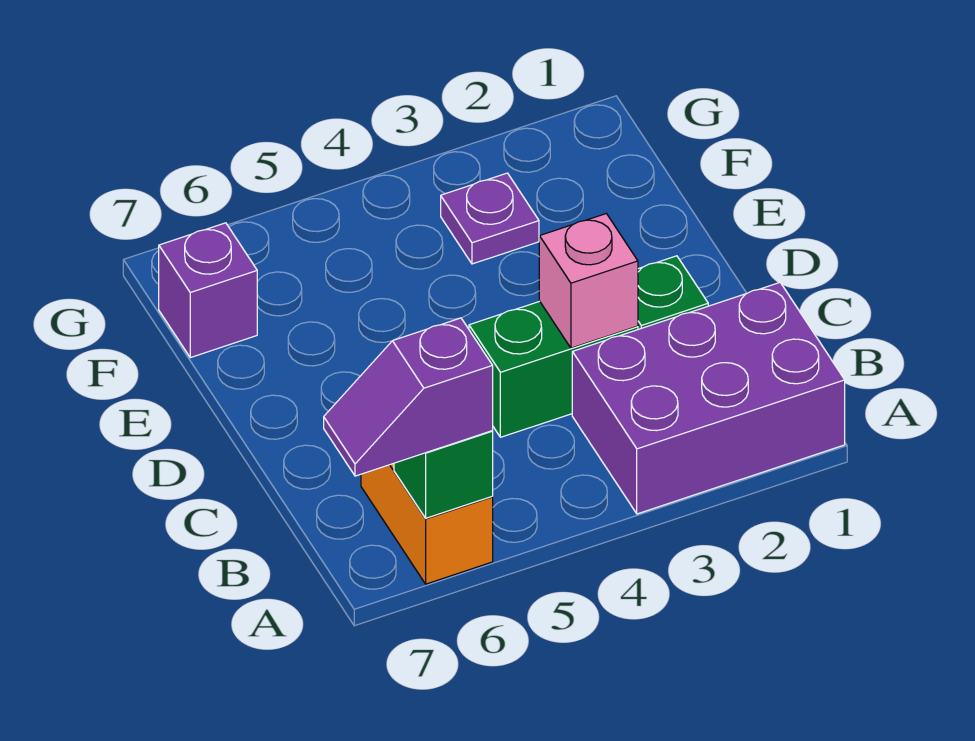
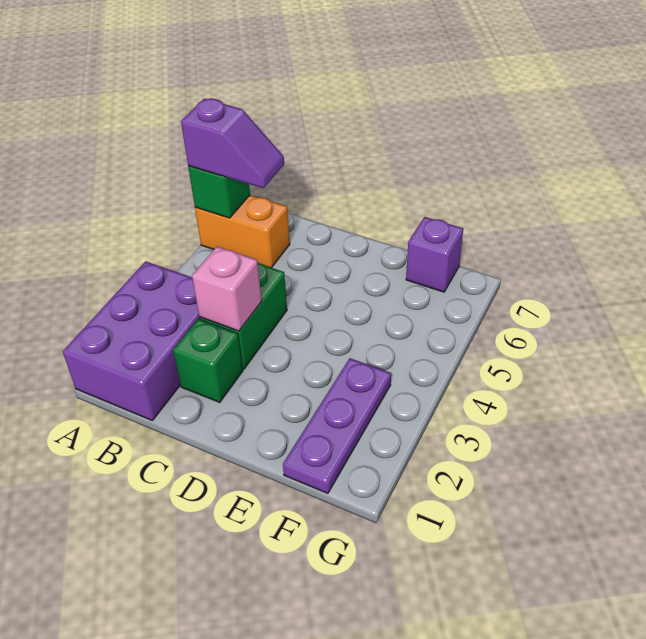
purple 1x2 slope [324,318,493,476] -> purple 1x2 slope turned to [181,99,284,188]
purple 1x1 plate [441,173,539,264] -> purple 1x3 plate [283,358,391,493]

